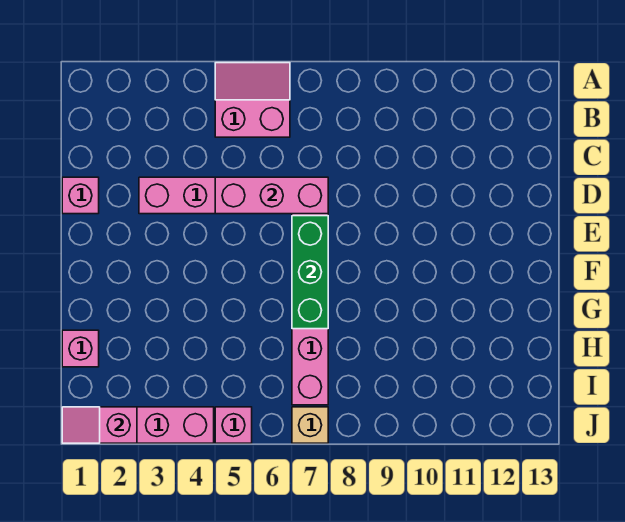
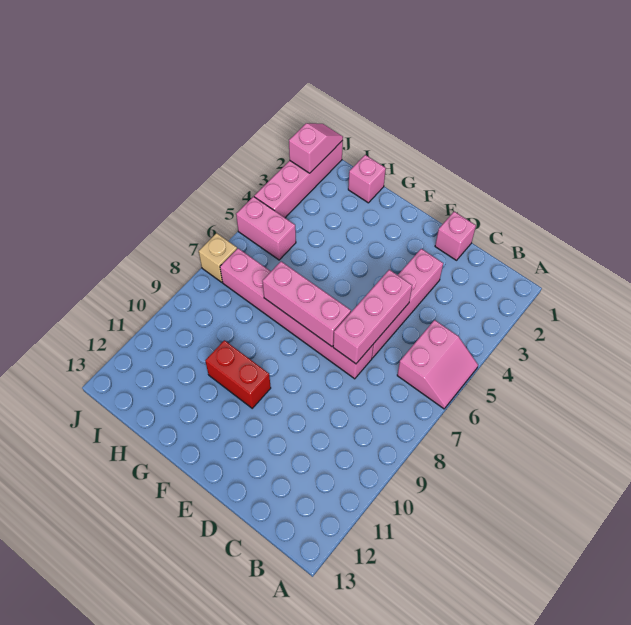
green 1x3 brick [292,216,328,329] -> pink 1x3 brick [263,262,351,346]
none -> red 1x2 brick [205,340,271,408]
pink 1x1 brick [215,407,252,443] -> pink 1x2 brick [236,197,296,260]

